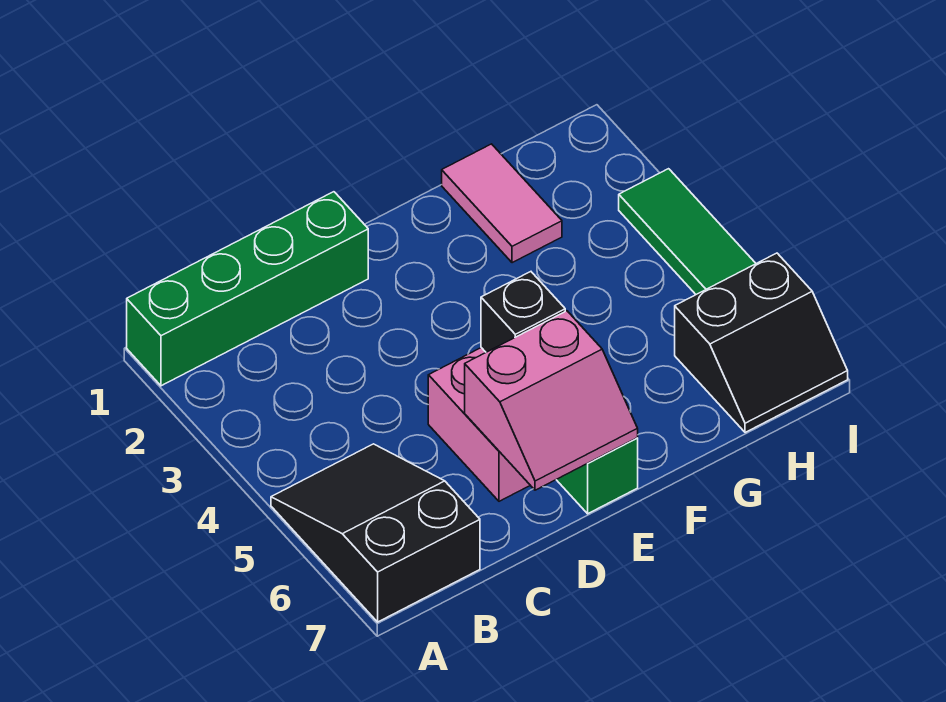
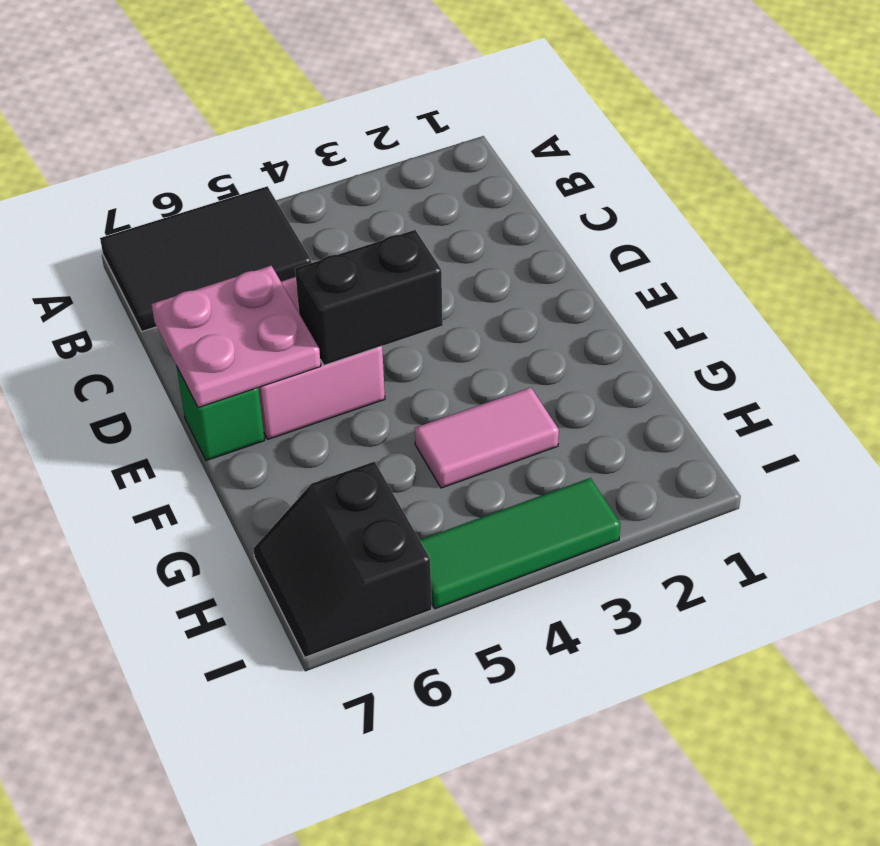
green 1x4 brick [127,192,368,386] -> none
black 2x3 slope [271,444,480,622] -> black 2x3 tile [100,186,311,331]
pink 2x2 slope [465,311,638,490] -> pink 2x2 plate [152,266,321,408]
black 1x1 brick [481,272,565,352] -> black 1x2 brick [295,230,443,365]
pink 1x2 tile [442,144,562,263] -> pink 1x2 tile moved to [415,387,559,488]

